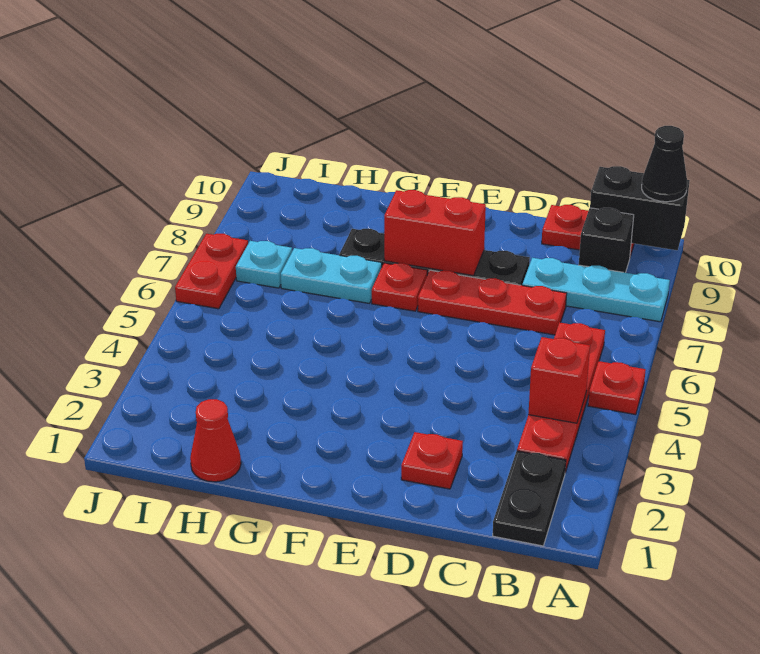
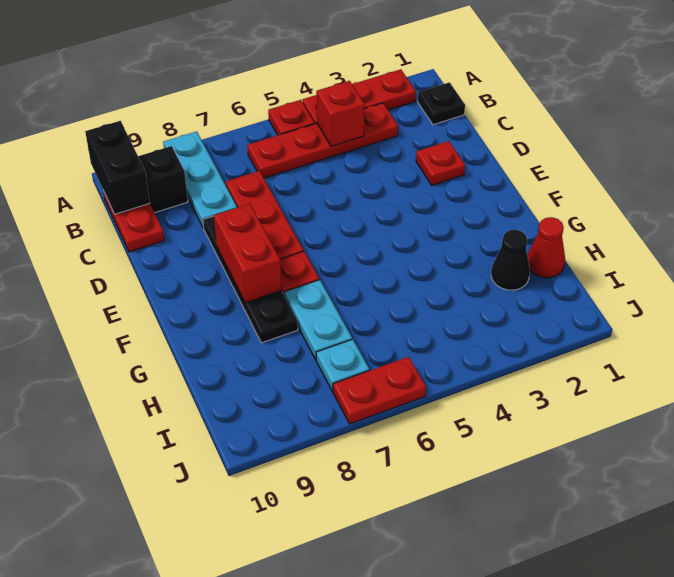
none -> red 1x3 plate [302,69,416,124]
black 1x1 cone [642,126,687,202] -> black 1x1 cone moved to [491,230,530,290]
black 1x2 plate [493,451,566,546] -> black 1x1 plate [418,82,465,125]

